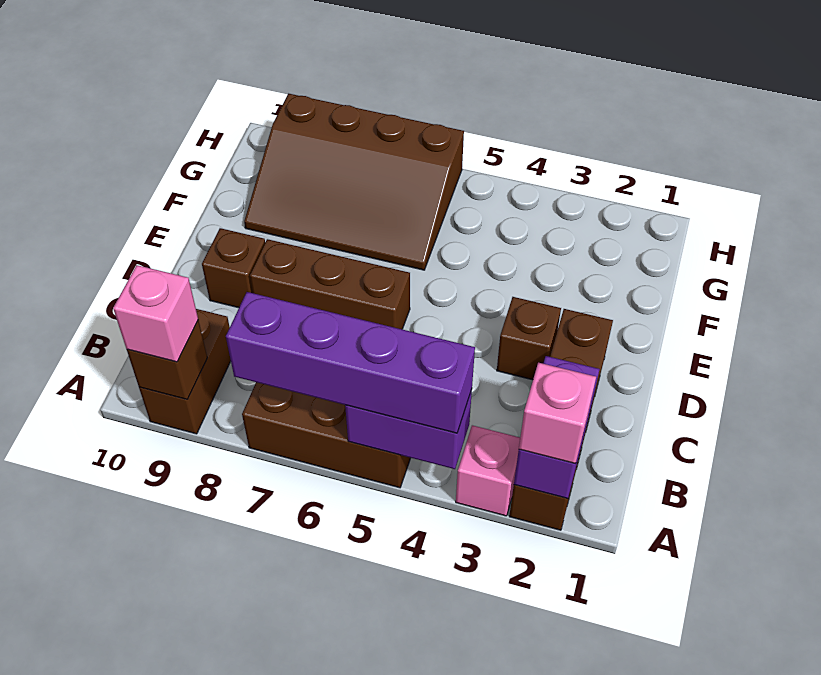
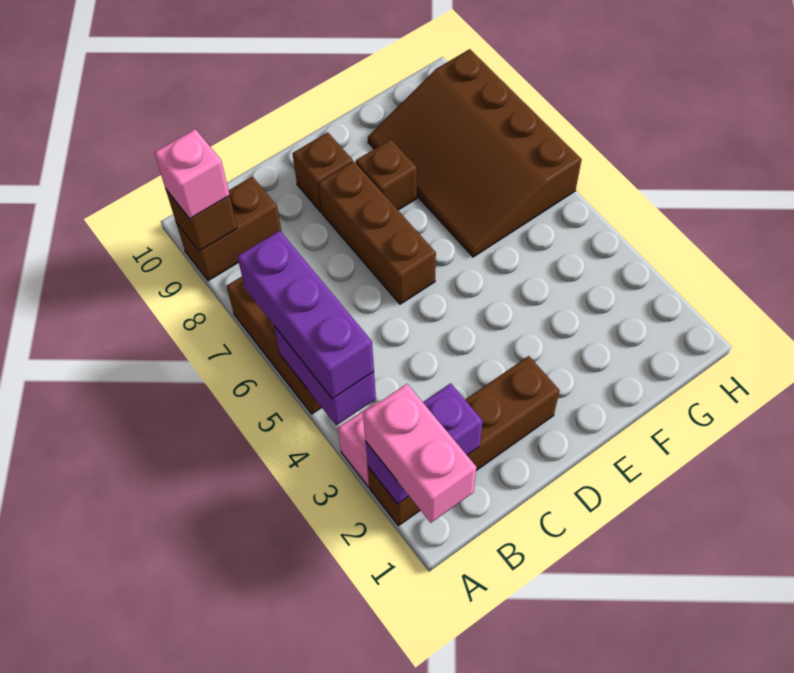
pink 1x1 brick [519,363,596,464] -> pink 1x2 brick [363,384,476,523]
purple 1x4 brick [226,292,475,433] -> purple 1x3 brick [237,231,374,399]
brown 1x1 brick [497,297,561,380] -> brown 1x1 brick moved to [356,139,417,210]

